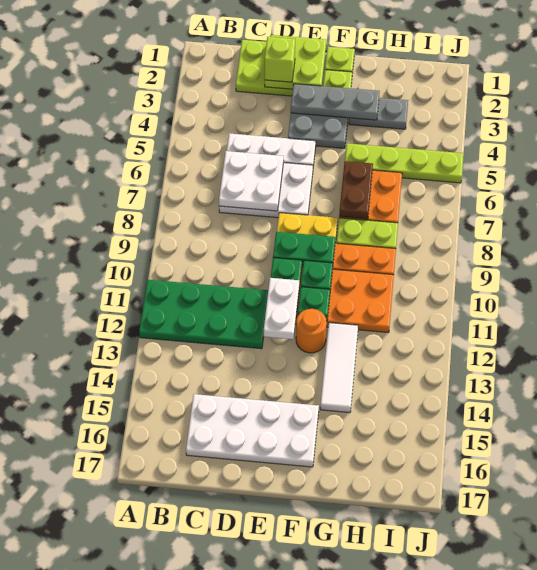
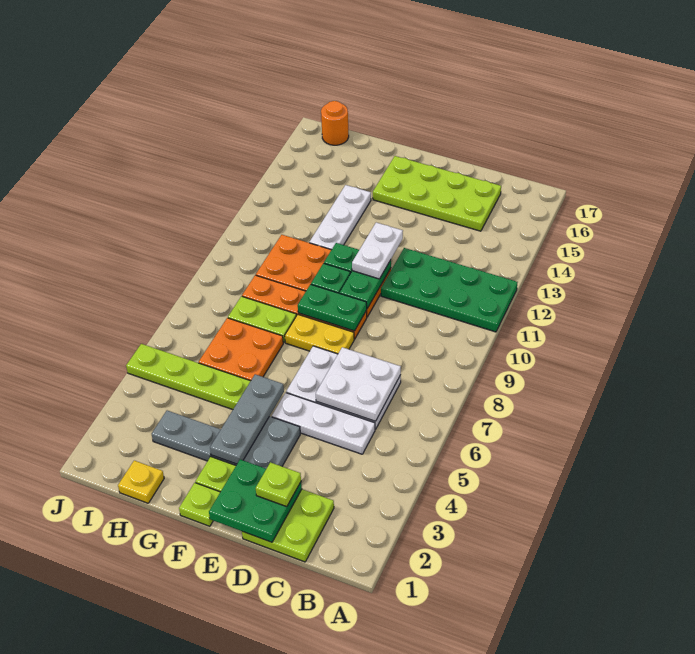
white 2x4 plate [186,394,319,467] -> lime 2x4 plate [373,156,501,231]
lime 2x2 plate [265,35,326,89] -> green 2x2 plate [209,460,302,542]
lime 1x1 brick [265,37,295,82] -> lime 1x1 plate [256,462,301,507]
grey 1x3 plate [291,84,380,120] -> grey 1x3 plate turned to [210,374,284,464]
orange 1x1 round brick [296,309,327,353] -> orange 1x1 round brick moved to [321,101,349,145]
brown 1x2 plate [339,161,373,219] -> none
white 1x3 tile [320,323,358,413] -> white 1x3 plate [309,185,371,250]
none -> yellow 1x1 plate [118,461,164,503]

